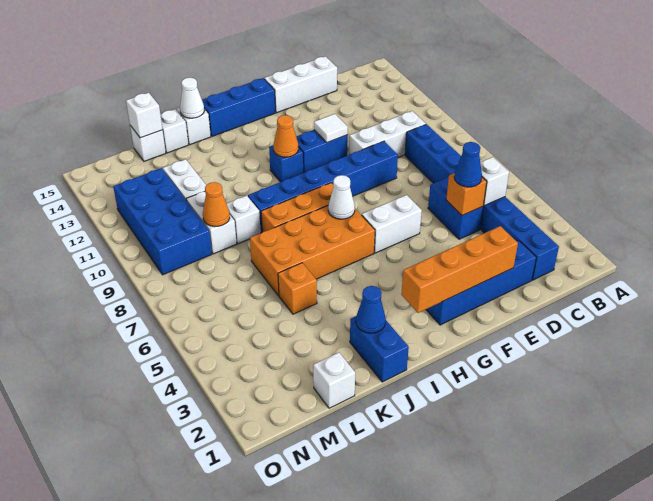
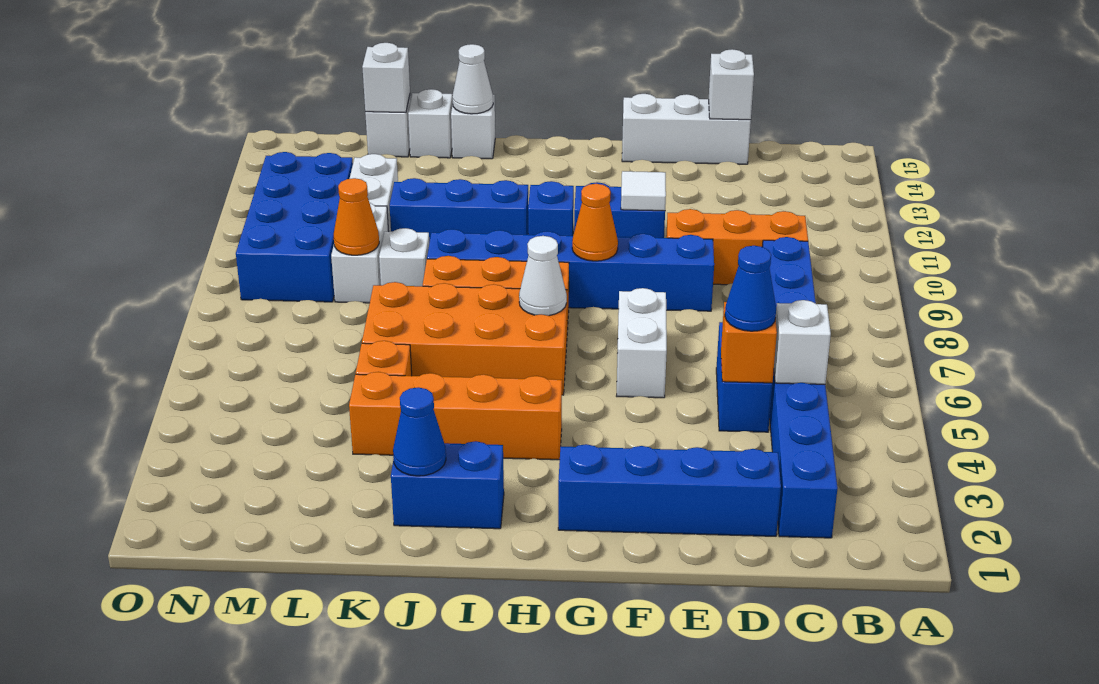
white 1x3 brick [349,111,426,157] -> orange 1x3 brick [666,209,808,285]
orange 1x4 brick [401,226,518,313] -> orange 1x4 brick moved to [349,372,562,460]
white 1x2 brick [362,195,422,253] -> white 1x2 brick turned to [617,288,667,398]
blue 1x3 brick [202,78,275,136] -> blue 1x3 brick moved to [390,178,528,243]
orange 1x1 cone [273,115,298,157] -> orange 1x1 cone moved to [572,184,618,261]
blue 1x2 brick [350,316,409,382] -> blue 1x2 brick turned to [391,441,504,529]
white 1x1 brick [313,352,355,408] -> white 1x1 brick moved to [709,49,754,120]

